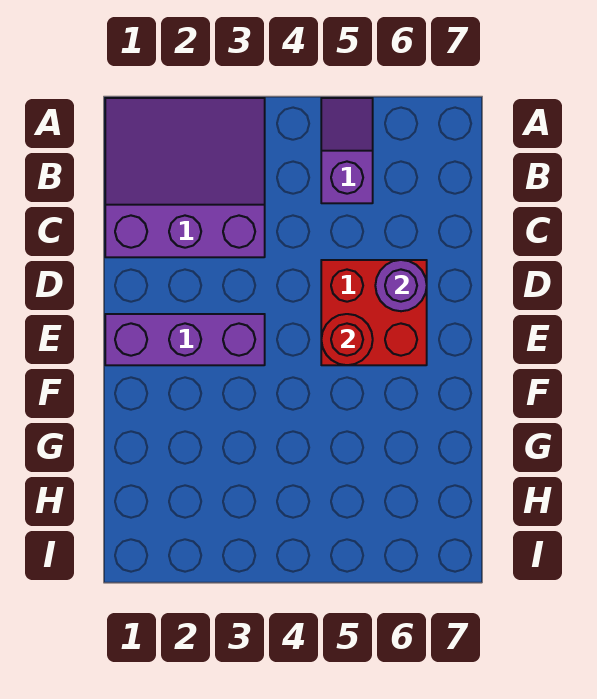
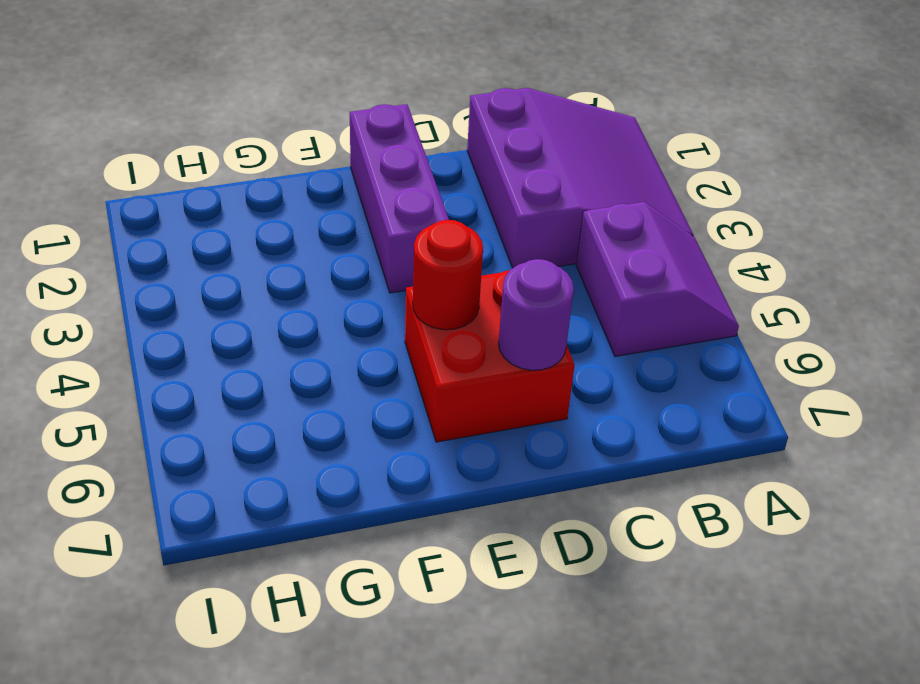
purple 1x2 slope [321,98,373,203] -> purple 2x2 slope [576,202,739,356]

